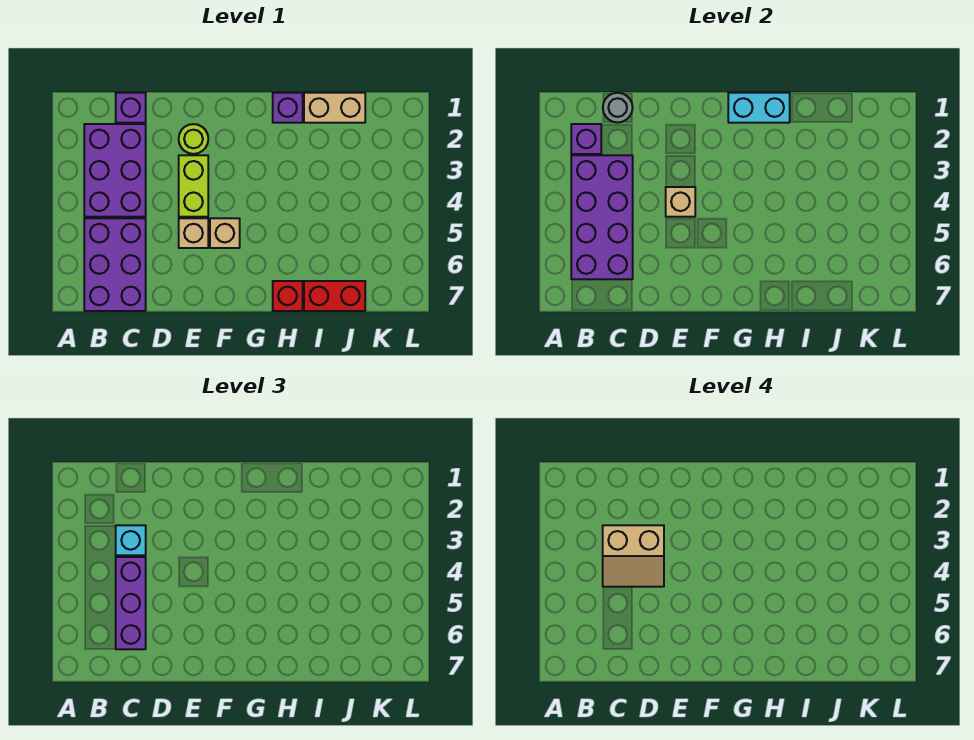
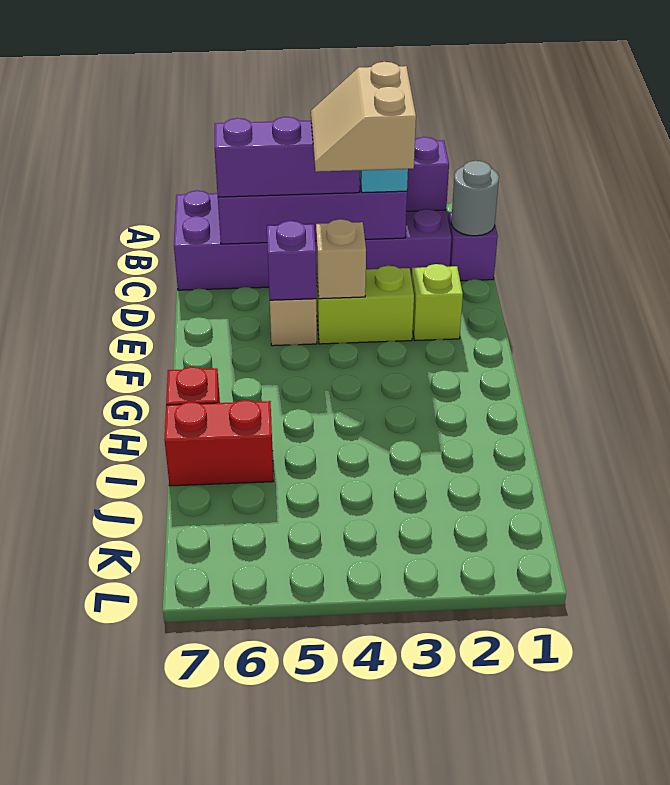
lime 1x1 round brick [179,124,208,154] -> lime 1x1 brick [412,264,463,340]
tan 1x1 brick [210,218,240,248] -> none
cyan 1x2 brick [728,93,790,123] -> none
purple 1x1 brick [273,93,303,123] -> purple 1x1 brick moved to [267,221,316,300]
tan 1x2 brick [304,93,365,123] -> none
red 1x2 brick [304,281,365,311] -> red 1x2 brick turned to [164,400,273,486]

